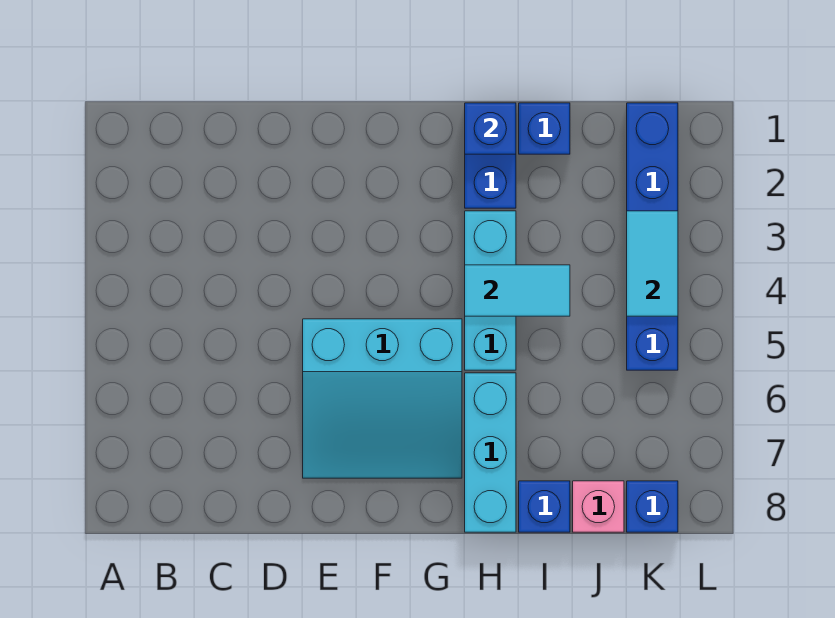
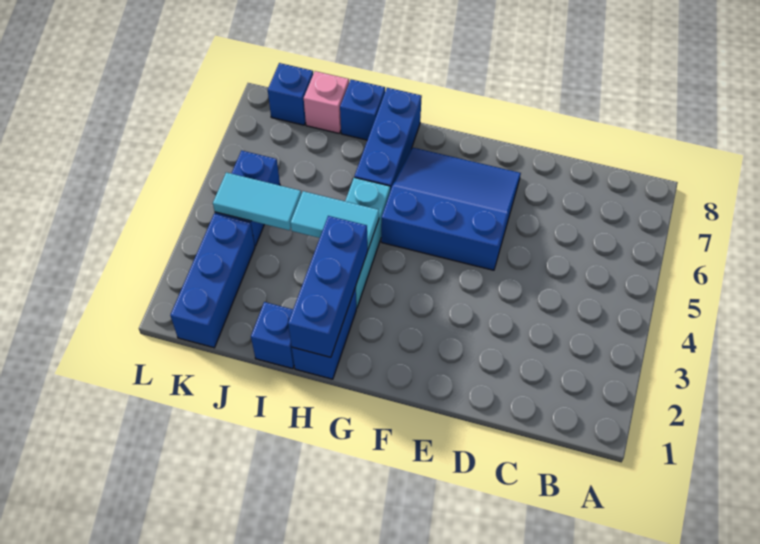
cyan 3x3 slope [303,319,462,478] -> blue 3x3 slope [381,147,521,270]
blue 1x1 brick [465,103,516,154] -> blue 1x3 brick [288,216,368,357]
cyan 1x3 brick [465,373,516,532] -> blue 1x3 brick [354,88,422,191]
cyan 1x2 tile [627,211,678,316] -> cyan 1x2 tile turned to [213,172,301,230]

